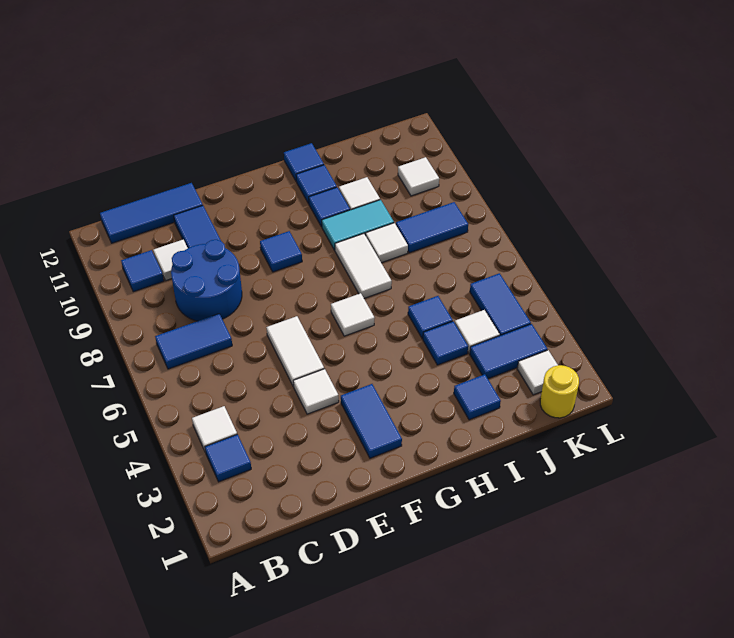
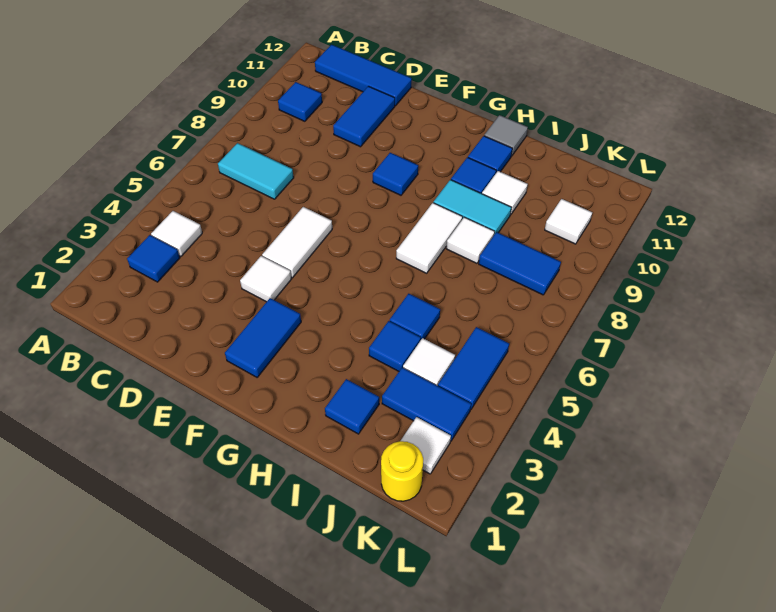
blue 1x2 tile [155,314,232,369] -> cyan 1x2 tile [218,143,294,199]
blue 2x2 round brick [171,240,242,321] -> none
white 1x1 tile [153,239,188,280] -> none
white 1x1 tile [331,293,375,336] -> none
blue 1x1 tile [284,143,324,181] -> grey 1x1 tile [484,115,528,156]

